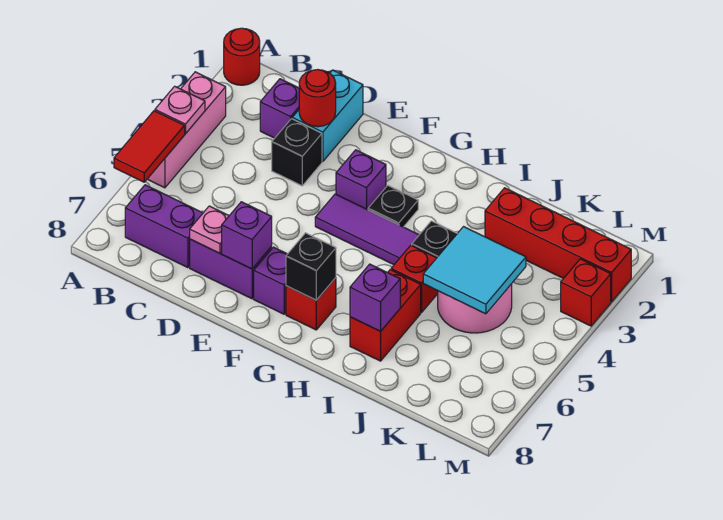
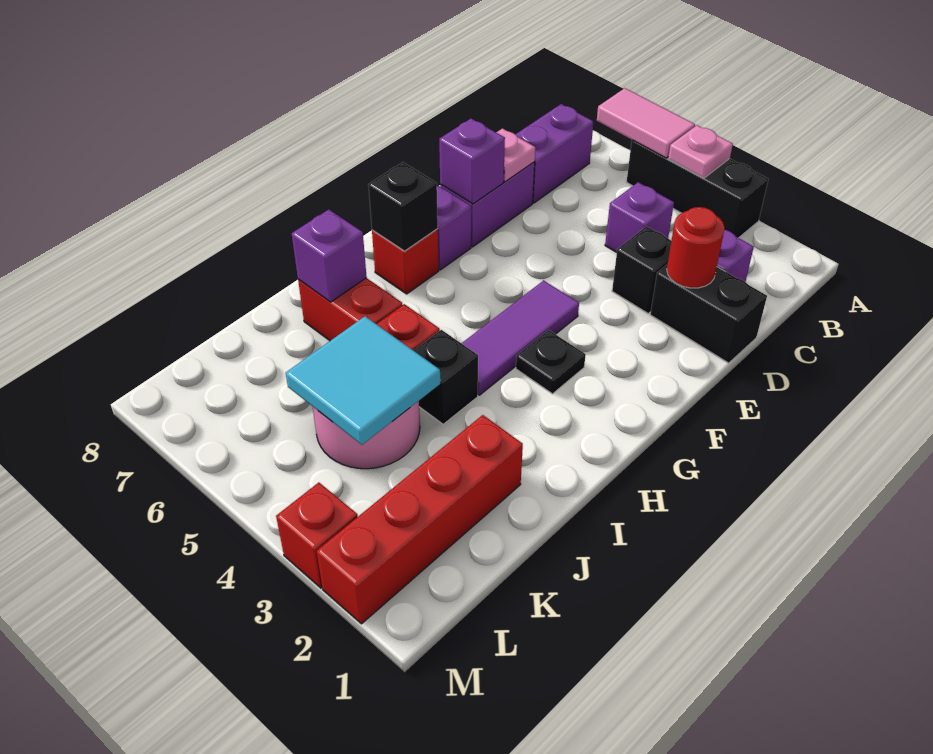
red 1x1 round brick [224,28,260,85] -> none
pink 1x3 brick [147,72,226,188] -> black 1x3 brick [627,140,768,238]
red 1x2 tile [114,111,185,182] -> pink 1x2 tile [597,88,695,158]
cyan 1x2 brick [292,70,363,162] -> black 1x2 brick [650,264,767,363]
purple 1x1 brick [336,150,386,210] -> purple 1x1 brick moved to [605,182,674,253]

